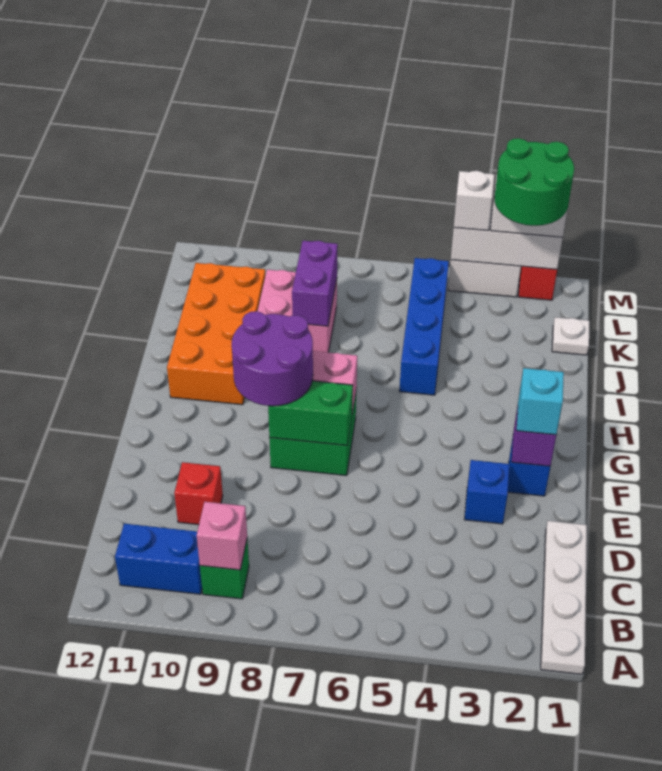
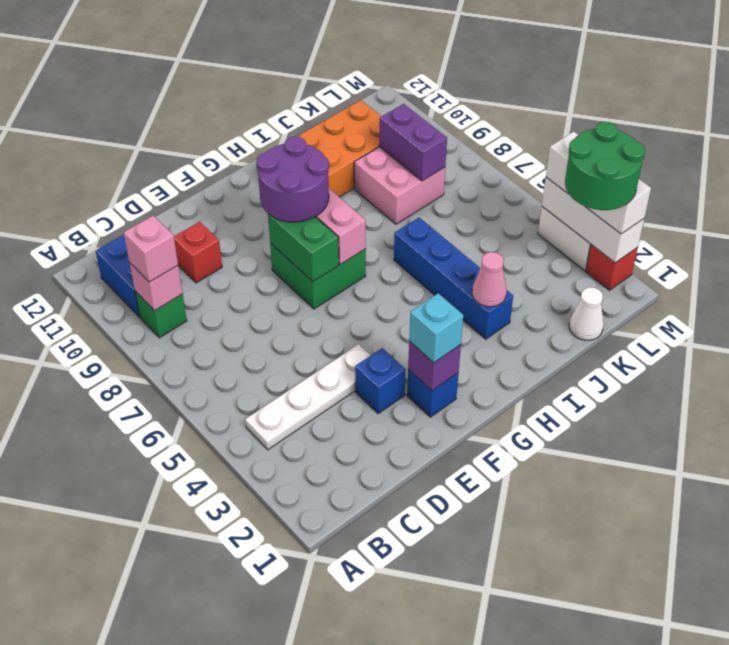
white 1x4 plate [541,521,587,674] -> white 1x4 plate moved to [245,344,371,450]
none -> pink 1x1 brick [124,216,178,282]
none -> pink 1x1 cone [472,252,507,307]
blue 1x4 brick [399,258,449,395] -> blue 1x4 brick turned to [394,217,513,339]
purple 1x2 brick [292,241,338,326] -> purple 1x2 brick turned to [379,104,447,181]
white 1x1 plate [552,317,589,355] -> white 1x1 cone [569,287,603,340]

